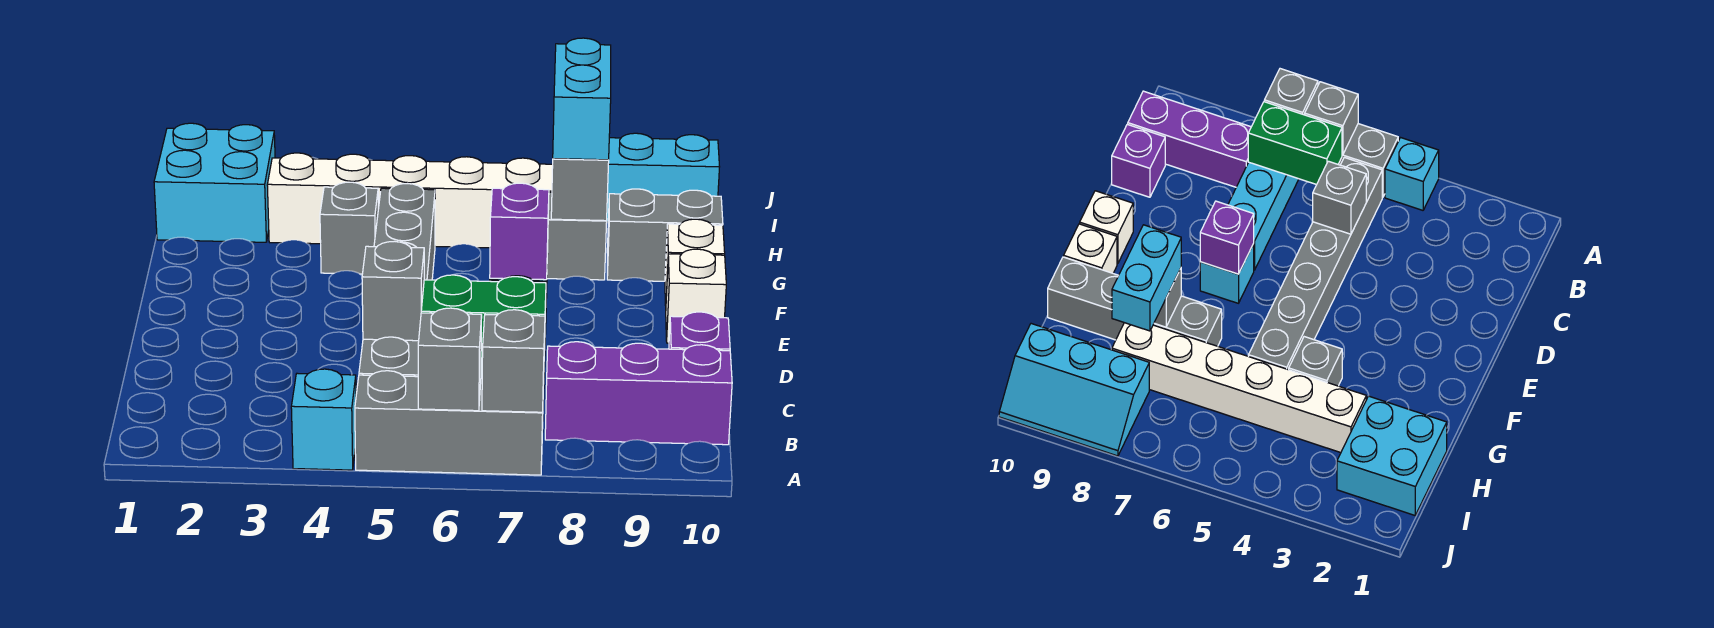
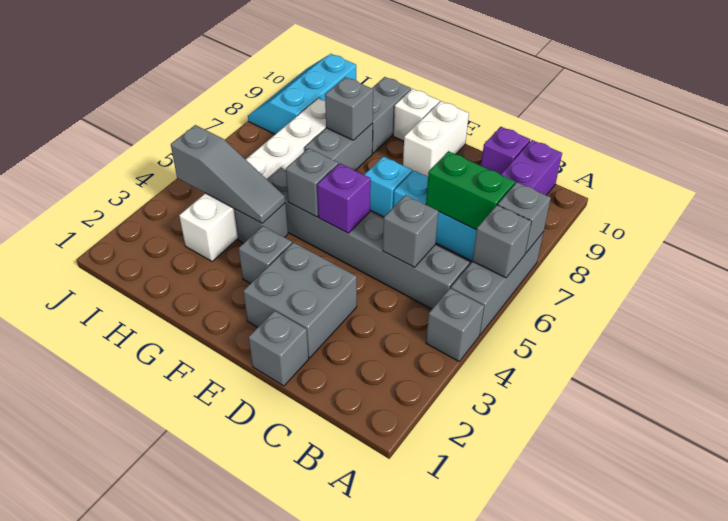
cyan 1x1 brick [291,369,356,470] -> grey 1x1 brick [426,288,484,361]
green 1x2 brick [421,275,546,376] -> green 1x2 brick turned to [426,151,515,230]
none -> grey 1x1 brick [249,311,309,386]
none -> grey 2x2 brick [243,242,357,358]
purple 1x1 brick [490,183,549,280] -> purple 1x1 brick moved to [317,163,371,233]
white 1x1 brick [666,249,726,343] -> white 1x2 brick [403,101,469,177]
none -> grey 1x1 brick [239,226,292,284]
none -> grey 1x1 brick [286,148,338,217]
none -> grey 1x3 slope [171,125,285,223]
cyan 1x2 brick [553,38,611,160] -> none
cyan 2x2 brick [154,123,275,242] -> none

